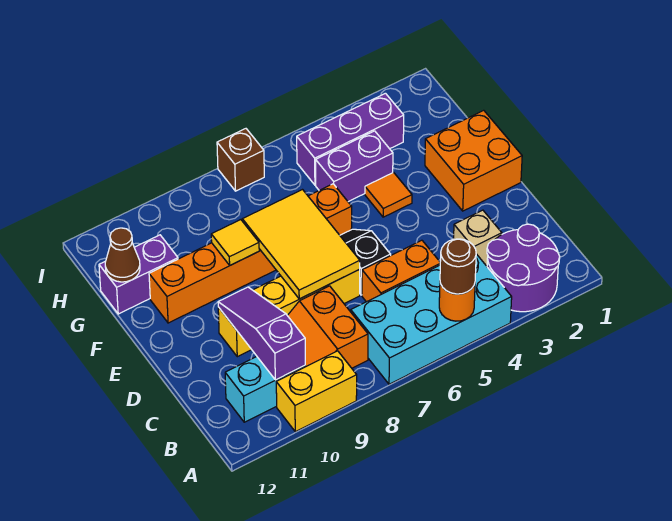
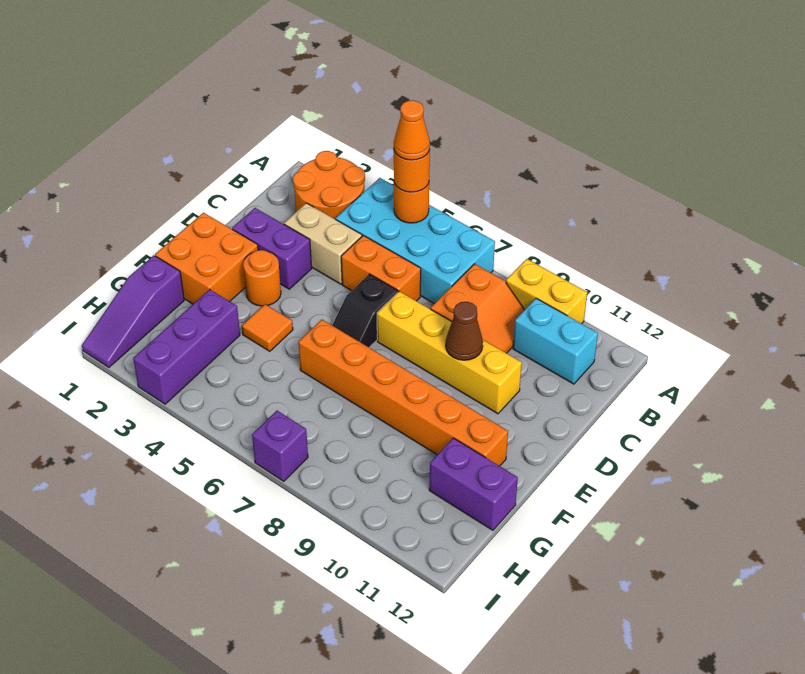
purple 2x2 round brick [487,224,560,312] -> orange 2x2 round brick [293,151,365,219]
brown 1x1 round brick [440,239,476,294] -> orange 1x1 round brick [394,150,430,192]
none -> orange 1x1 cone [394,100,430,160]
purple 1x3 slope [218,287,305,380] -> purple 1x3 slope moved to [82,255,184,367]
tan 1x1 brick [454,210,502,266] -> tan 1x2 brick [284,203,362,284]
yellow 2x3 tile [242,190,360,299] -> none
none -> orange 1x1 round brick [243,250,281,306]
yellow 1x1 tile [211,220,259,265] -> none
purple 1x2 brick [316,131,393,202] -> purple 1x2 brick moved to [232,208,312,289]
brown 1x1 cone [105,228,140,282] -> brown 1x1 cone moved to [446,302,483,360]
purple 1x3 brick [297,93,404,185] -> purple 1x3 brick turned to [133,290,240,404]
brown 1x1 brick [217,129,264,191] -> purple 1x1 brick [252,411,308,481]

